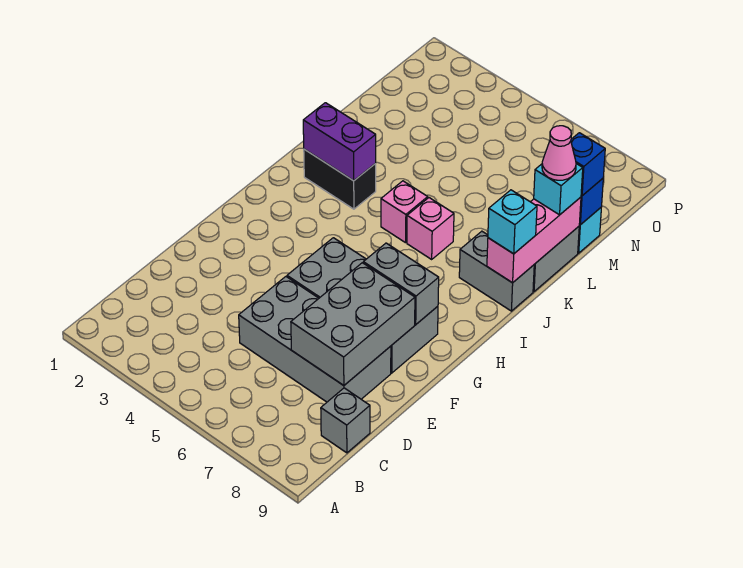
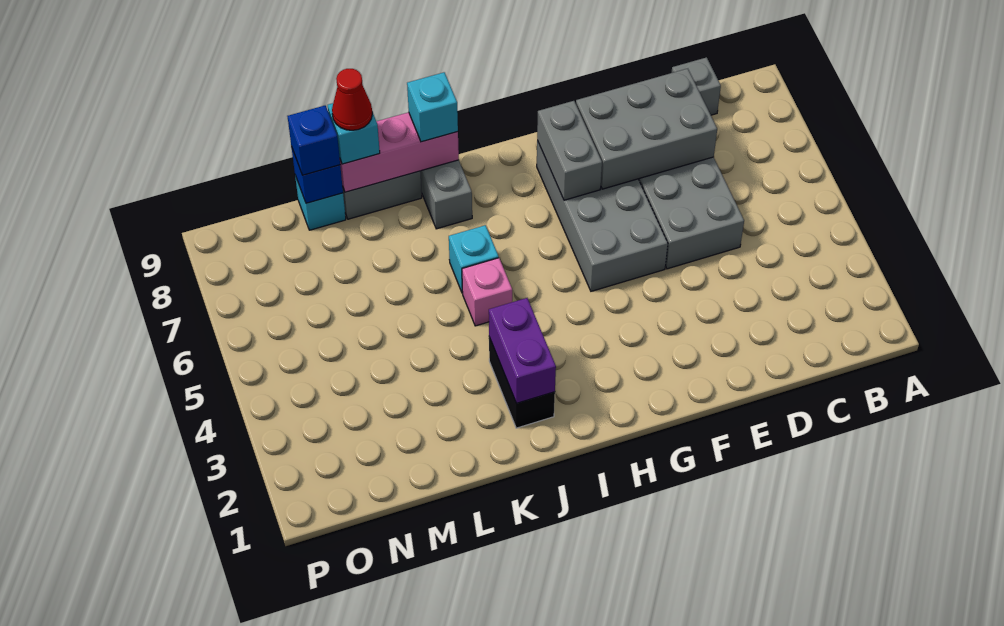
pink 1x1 brick [407,198,454,259] -> cyan 1x1 brick [449,225,499,293]
pink 1x1 cone [542,126,576,180] -> red 1x1 cone [332,69,372,130]

